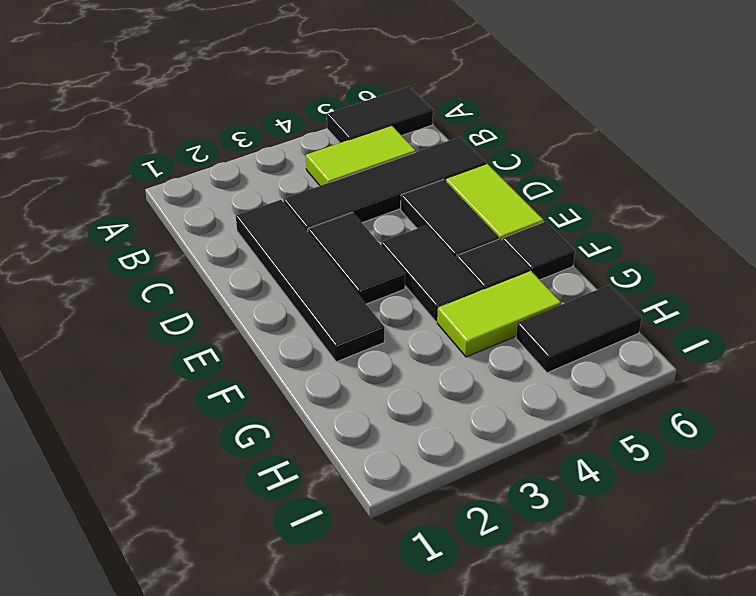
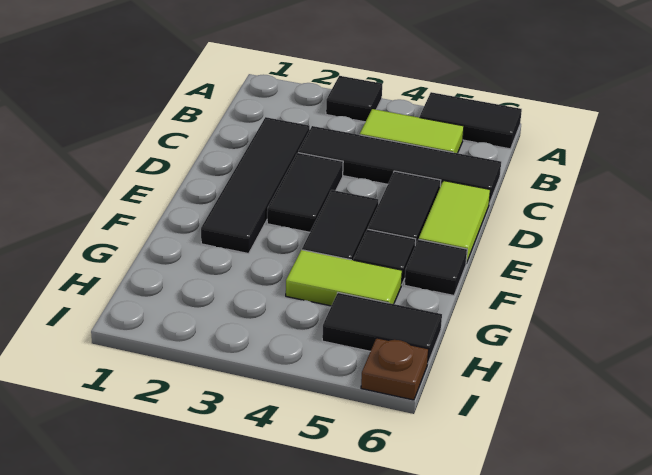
none -> black 1x1 tile [326,76,382,122]
none -> brown 1x1 plate [361,338,429,400]

